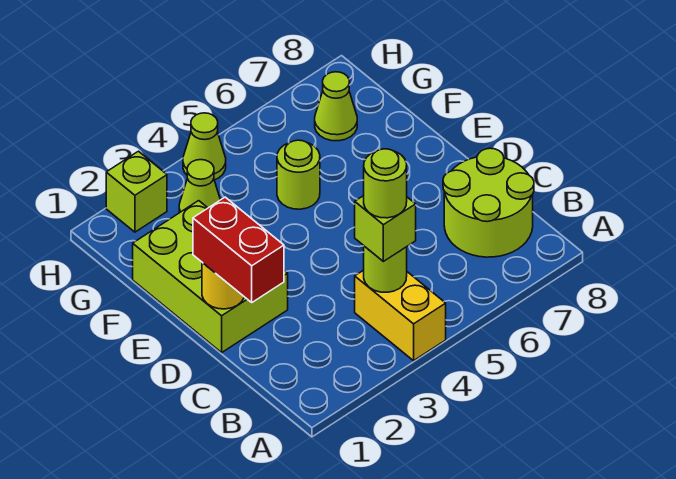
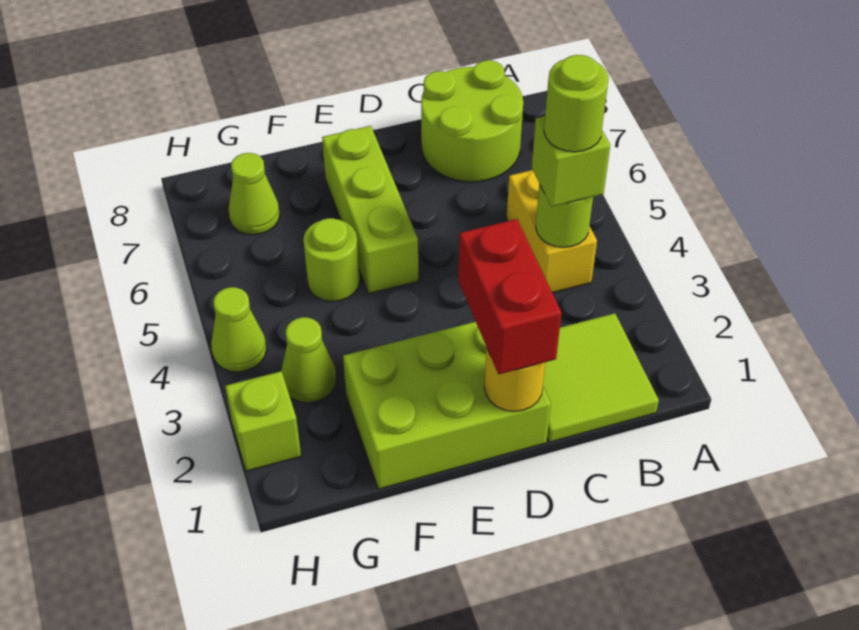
yellow 1x2 brick [355,270,446,361] -> yellow 1x2 brick turned to [506,170,597,293]
none -> lime 2x2 tile [543,313,659,442]
red 1x2 brick [193,197,284,302] -> red 1x2 brick turned to [458,219,562,374]
none -> lime 1x3 brick [322,126,418,294]

